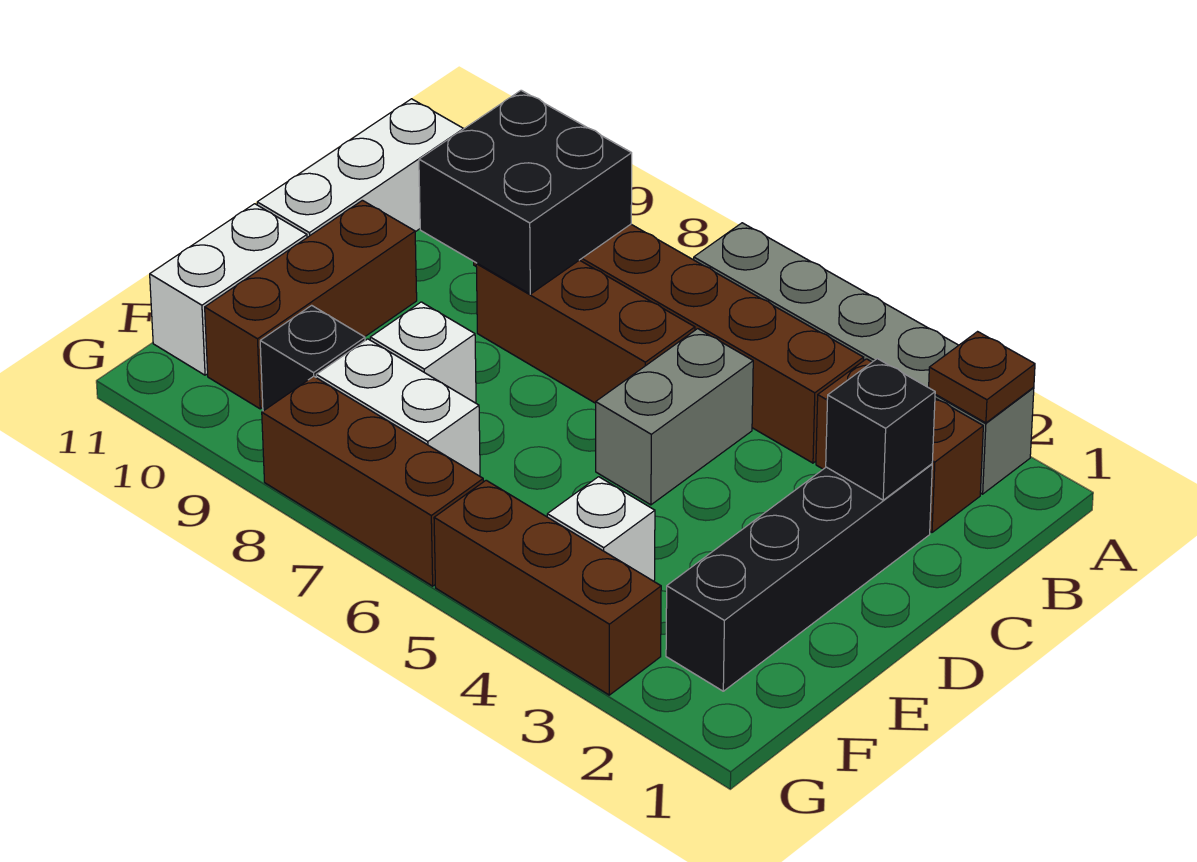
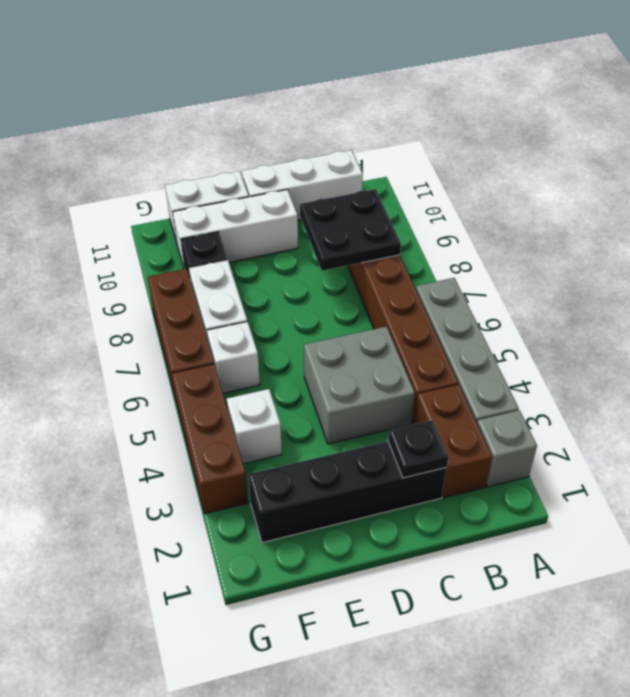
brown 1x1 plate [928,332,1035,423] -> none
black 2x2 brick [419,90,632,294] -> black 2x2 plate [300,189,401,271]
black 1x1 brick [826,359,935,500] -> black 1x1 plate [388,420,448,478]
grey 1x2 brick [596,329,753,505] -> grey 2x2 brick [304,327,415,444]
brown 1x3 brick [476,260,695,403] -> none
brown 1x3 brick [205,200,417,409] -> white 1x3 brick [173,190,298,267]
white 1x1 brick [370,302,476,403] -> white 1x1 brick moved to [207,322,260,393]

